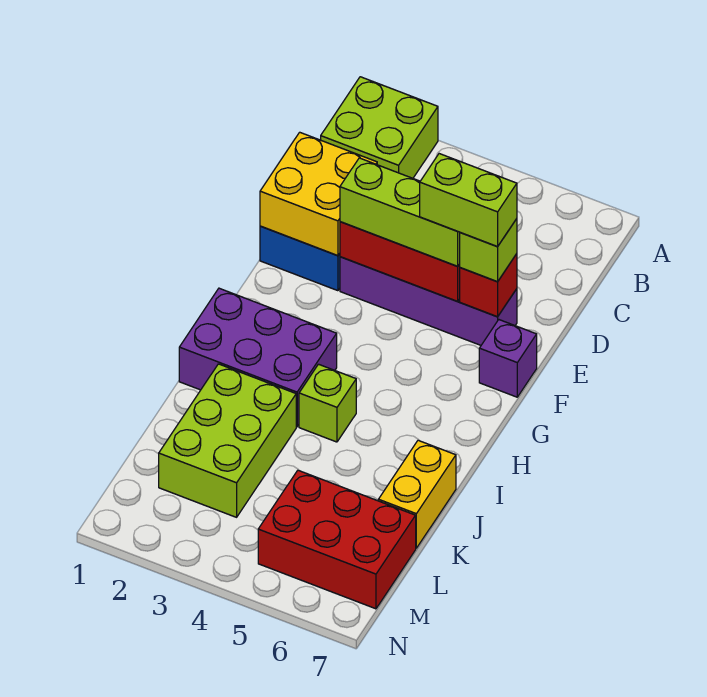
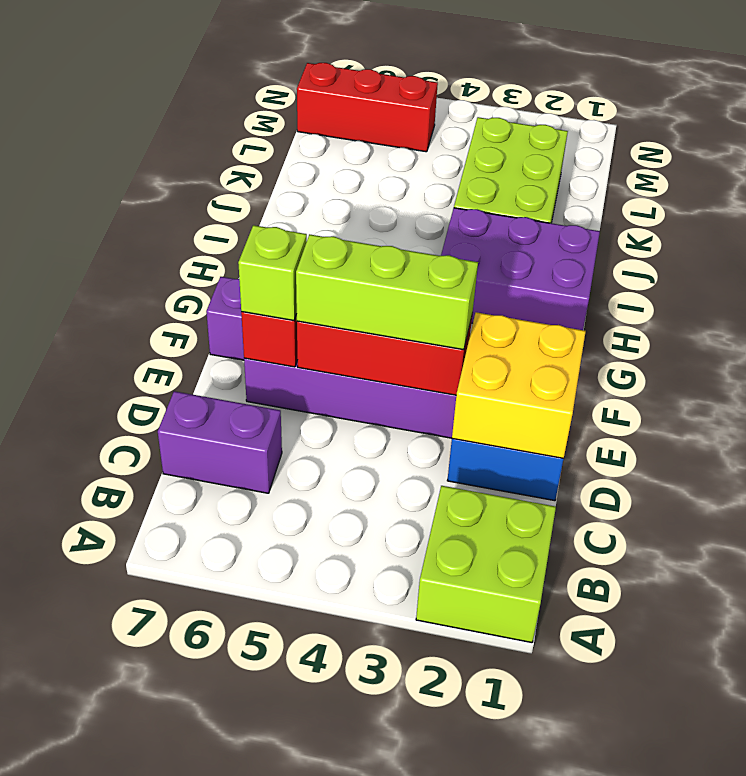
none -> purple 1x2 brick [158,391,282,493]
lime 1x2 brick [420,154,517,247] -> none
lime 1x1 brick [299,364,356,442] -> none
yellow 1x2 brick [378,440,456,548] -> none
red 2x3 brick [258,470,416,609] -> red 1x3 brick [297,63,438,152]

